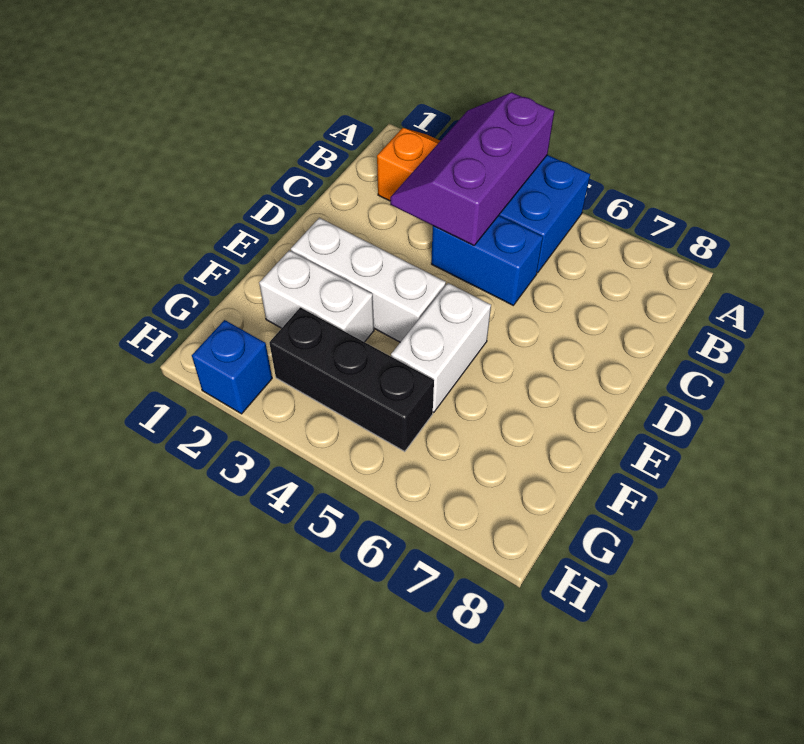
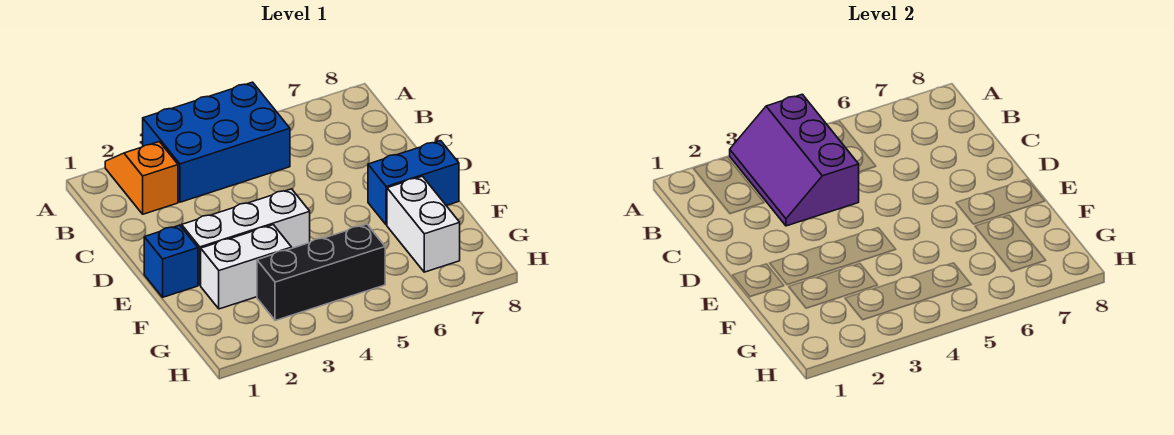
blue 1x2 brick [431,216,543,305] -> blue 1x2 brick moved to [368,141,459,225]
white 1x2 brick [391,283,491,412] -> white 1x2 brick moved to [387,176,460,272]
blue 1x1 brick [192,320,272,414] -> blue 1x1 brick moved to [144,225,198,297]

